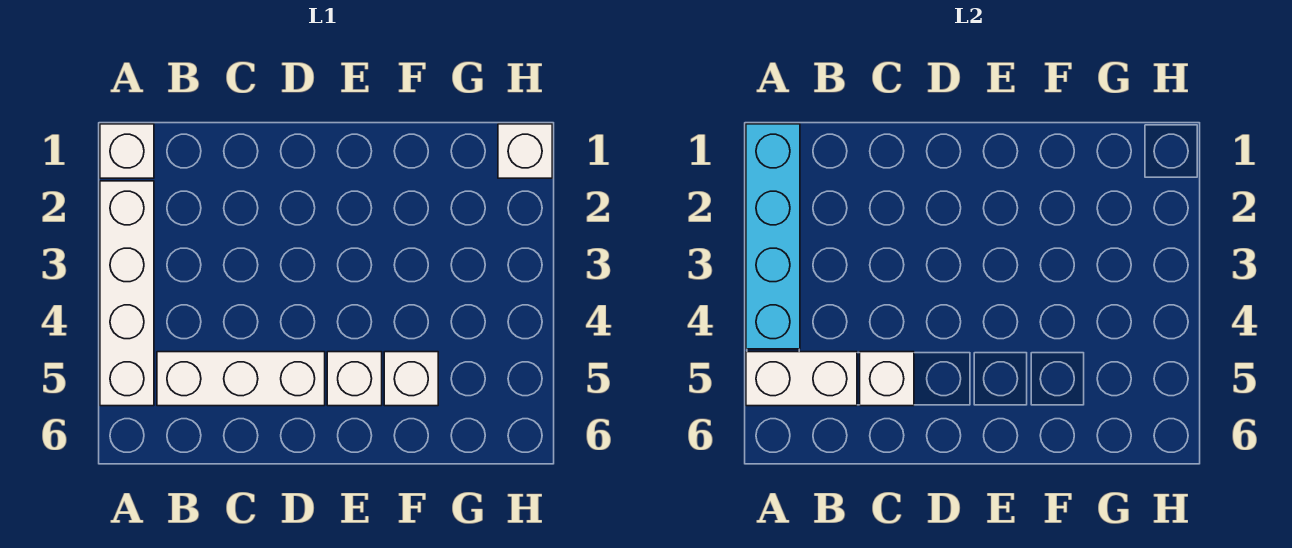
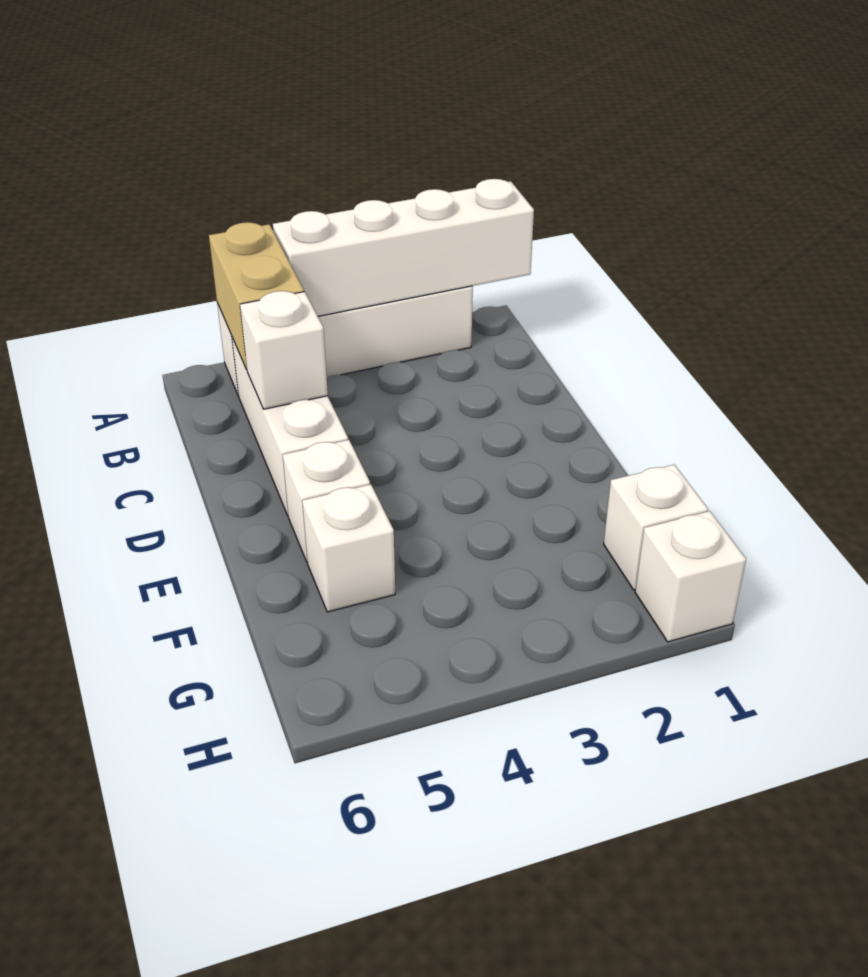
white 1x1 brick [100,124,154,178] -> white 1x1 brick moved to [604,465,708,590]
cyan 1x4 brick [746,124,800,349] -> white 1x4 brick [273,179,534,316]
white 1x2 brick [746,352,857,406] -> tan 1x2 brick [209,222,304,370]

